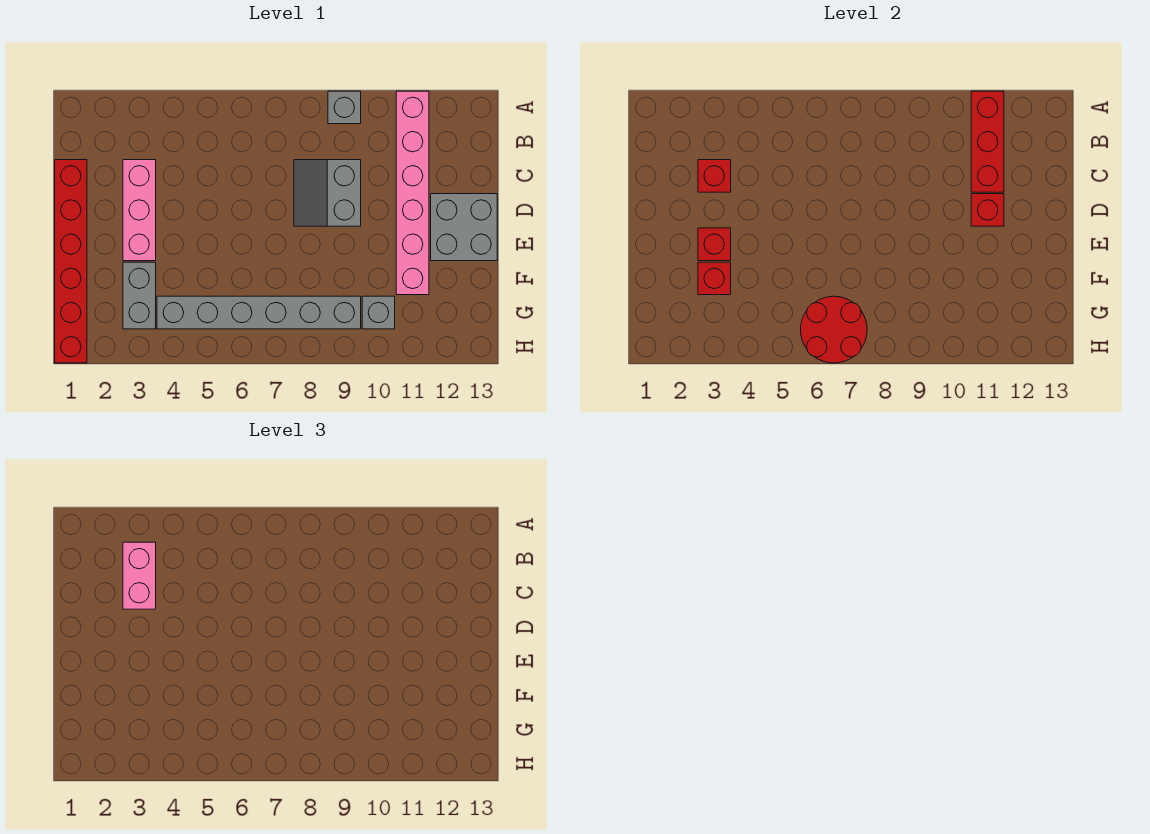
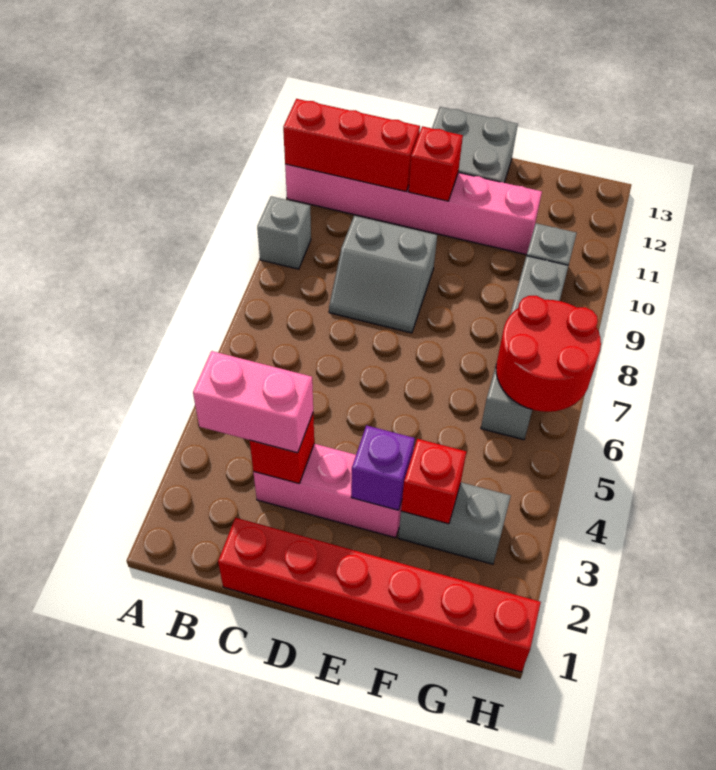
red 1x1 brick [698,228,731,261] -> purple 1x1 brick [351,425,415,510]
grey 1x6 brick [157,296,361,329] -> grey 1x4 brick [481,256,568,440]

